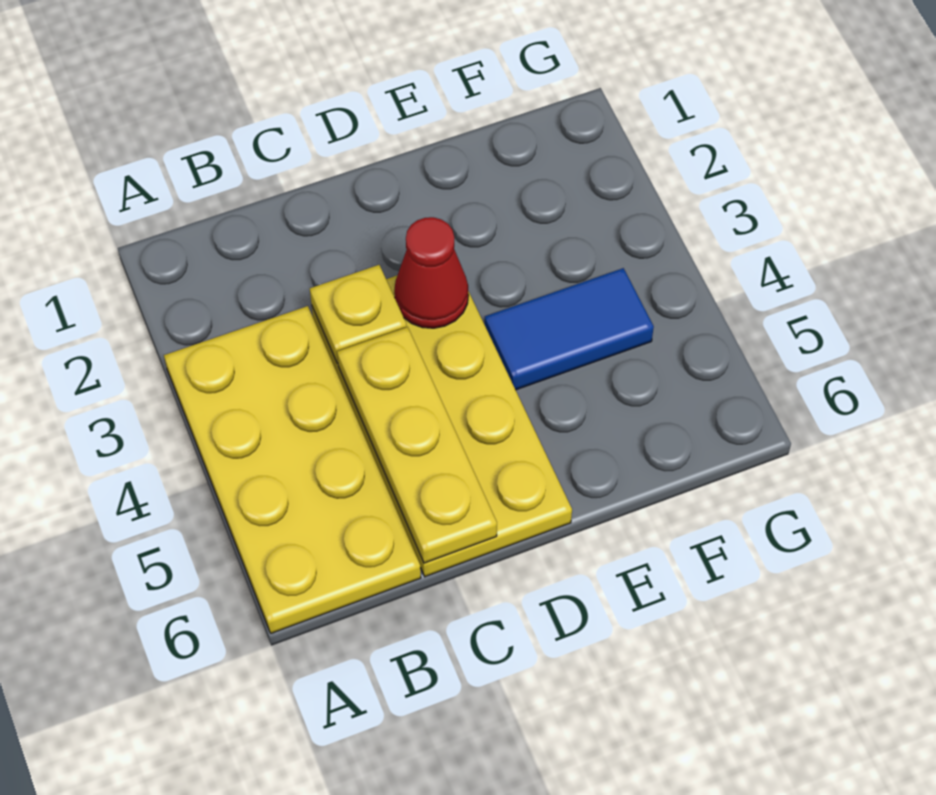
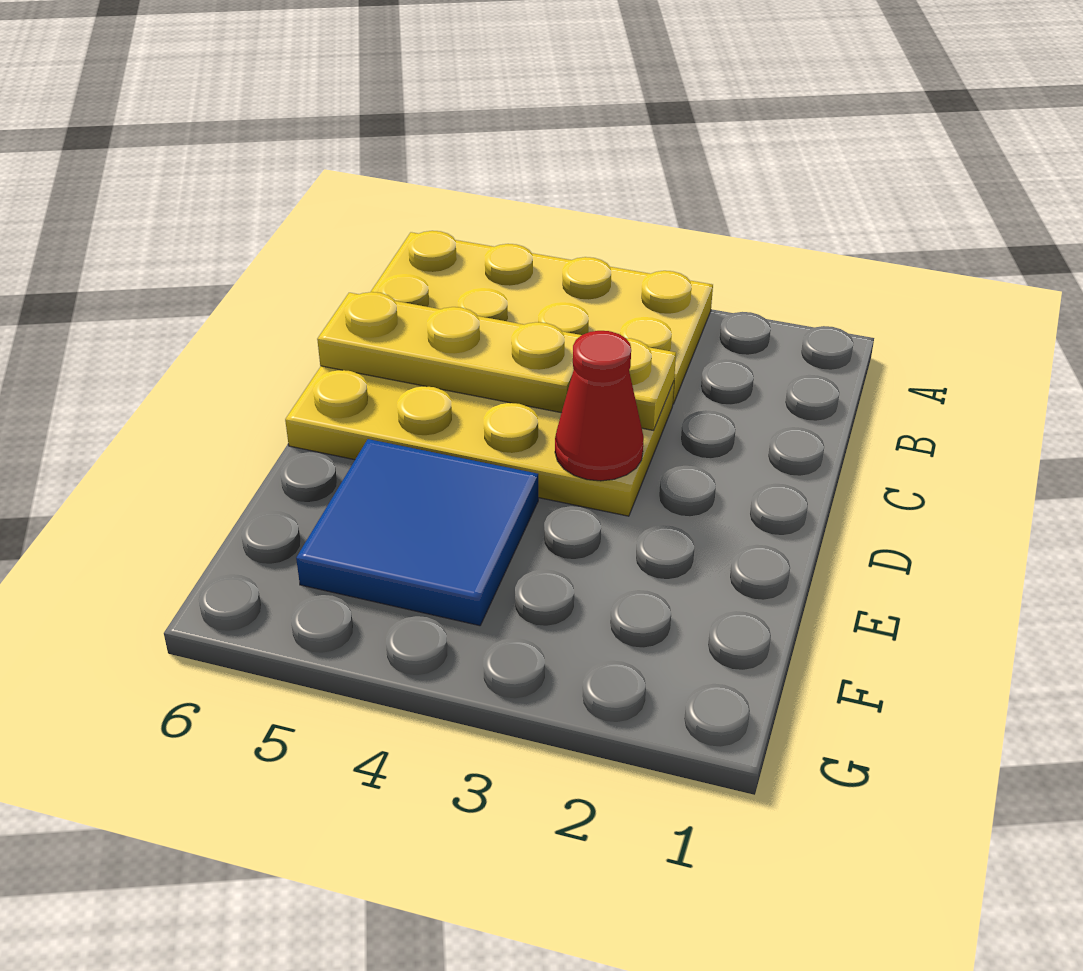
blue 1x2 tile [484,268,654,390] -> blue 2x2 tile [296,439,538,626]

